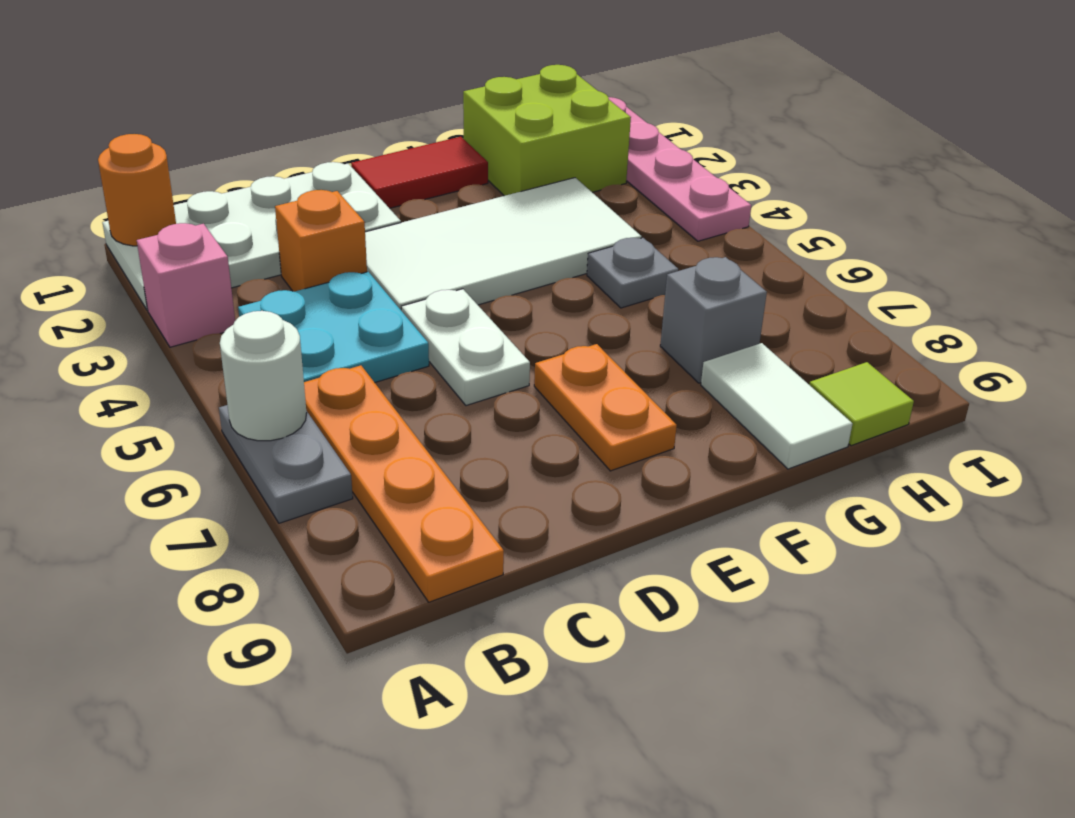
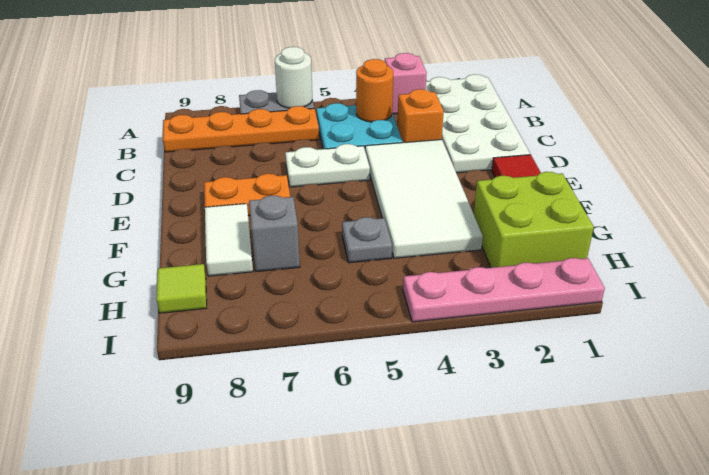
orange 1x1 round brick [98,134,176,246] -> orange 1x1 round brick moved to [356,59,393,122]
white 1x2 tile [701,343,853,469] -> white 1x2 tile turned to [205,204,253,276]

